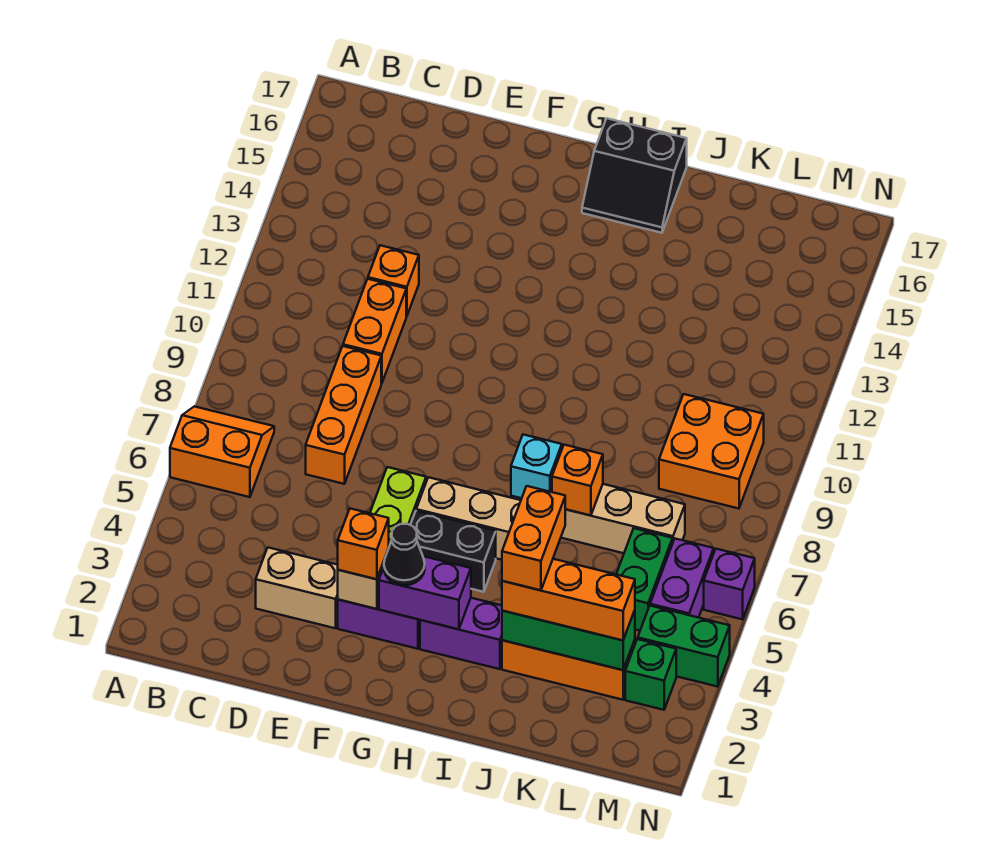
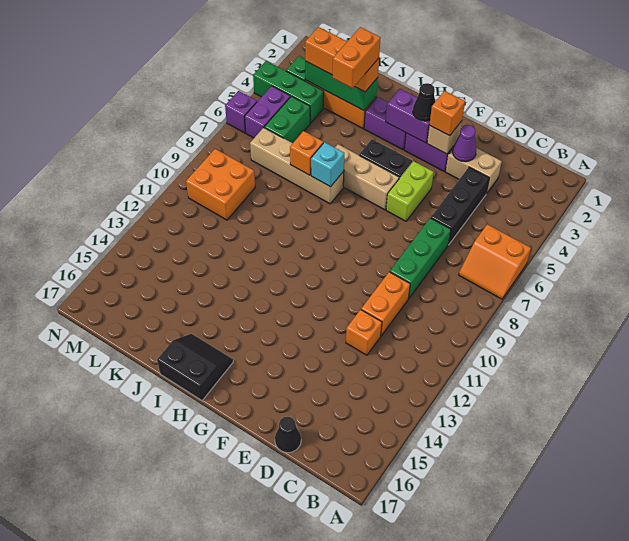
none -> black 1x3 brick [431,167,489,245]
orange 1x3 brick [306,346,381,484] -> green 1x3 brick [390,218,451,299]
none -> black 1x1 cone [275,417,301,453]
none -> purple 1x1 cone [453,125,477,162]
green 1x2 brick [638,606,730,687] -> green 1x3 brick [253,61,324,123]

